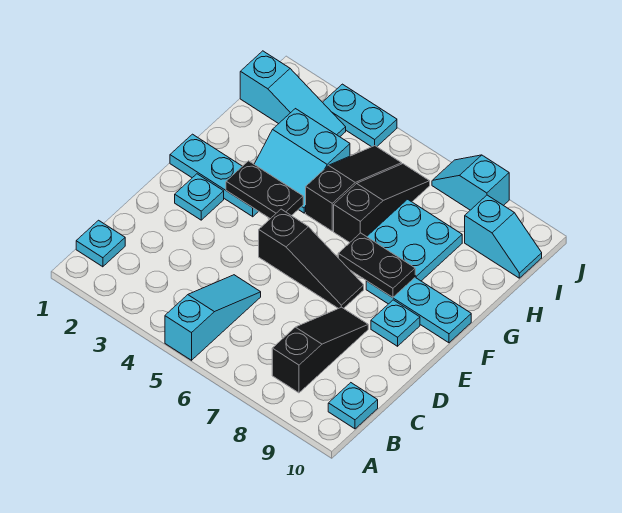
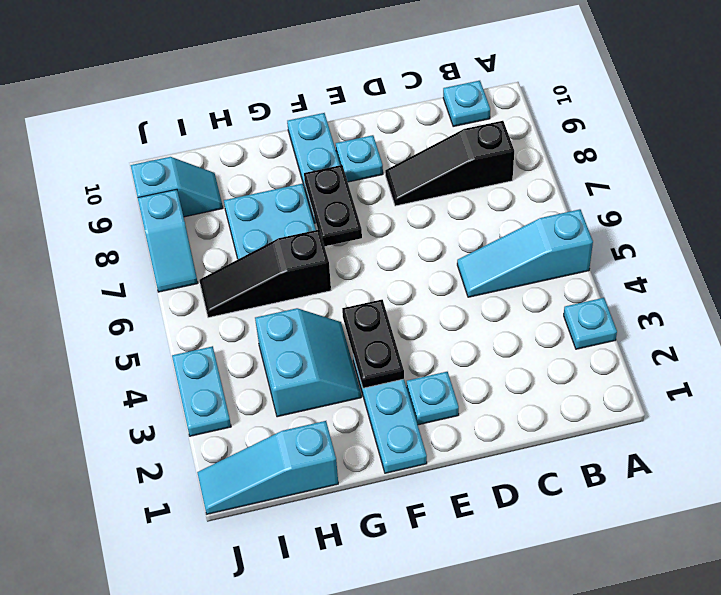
cyan 1x1 plate [76,220,125,267] -> cyan 1x1 plate moved to [564,298,617,349]
black 1x3 slope [259,209,364,309] -> none
black 1x3 slope [306,146,402,231] -> none
cyan 1x3 slope [240,51,346,137] -> cyan 1x3 slope turned to [197,421,338,514]
cyan 1x2 slope [465,195,542,278] -> cyan 1x2 slope turned to [130,157,223,217]

